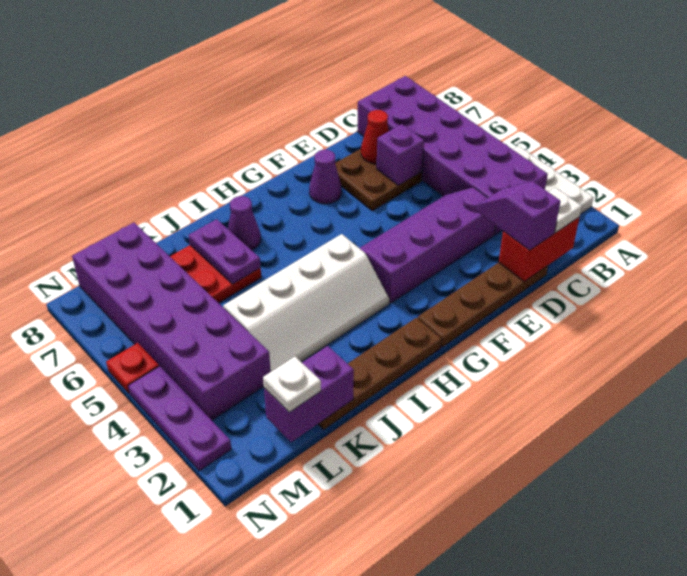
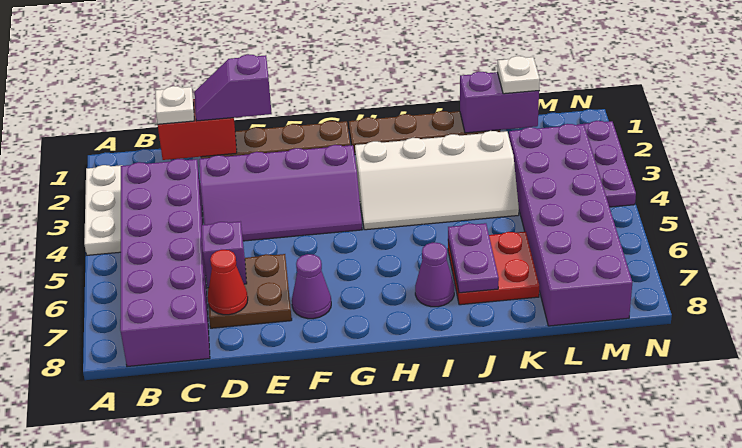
purple 1x2 slope [476,181,560,250] -> purple 1x2 slope turned to [194,54,272,121]
white 2x4 slope [223,234,389,371] -> white 2x4 slope turned to [355,131,519,230]
red 1x1 plate [106,343,159,394] -> none

